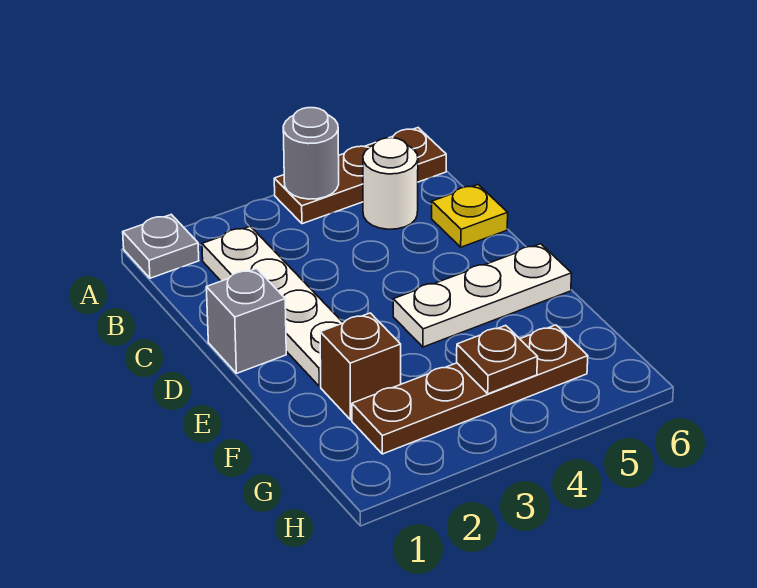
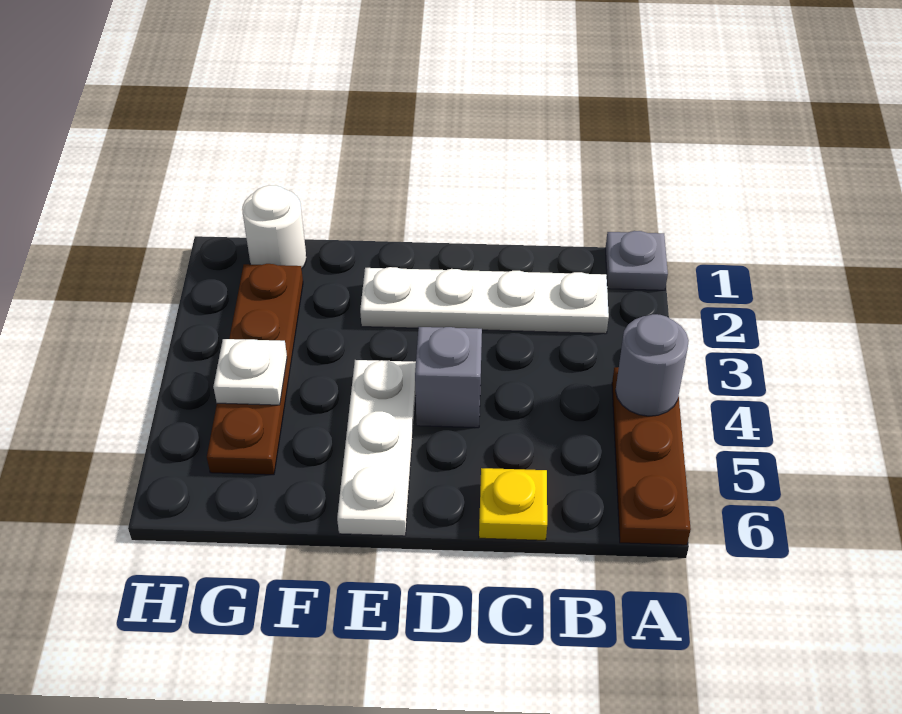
white 1x1 round brick [363,138,418,229] -> white 1x1 round brick moved to [242,185,306,268]
grey 1x1 brick [206,269,286,373] -> grey 1x1 brick moved to [415,327,482,428]
brown 1x1 brick [320,313,401,420] -> none
brown 1x1 plate [457,325,537,394] -> white 1x1 plate [213,339,287,405]

